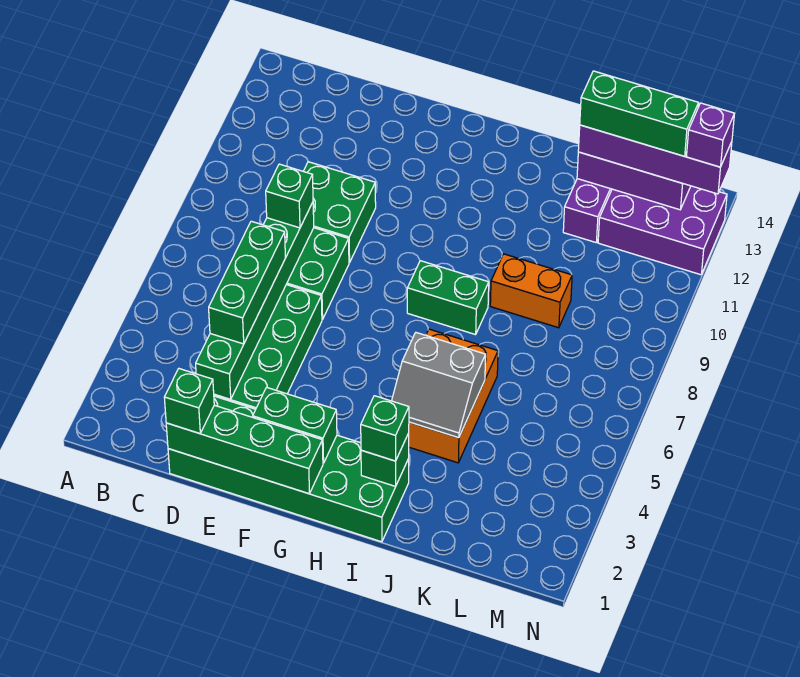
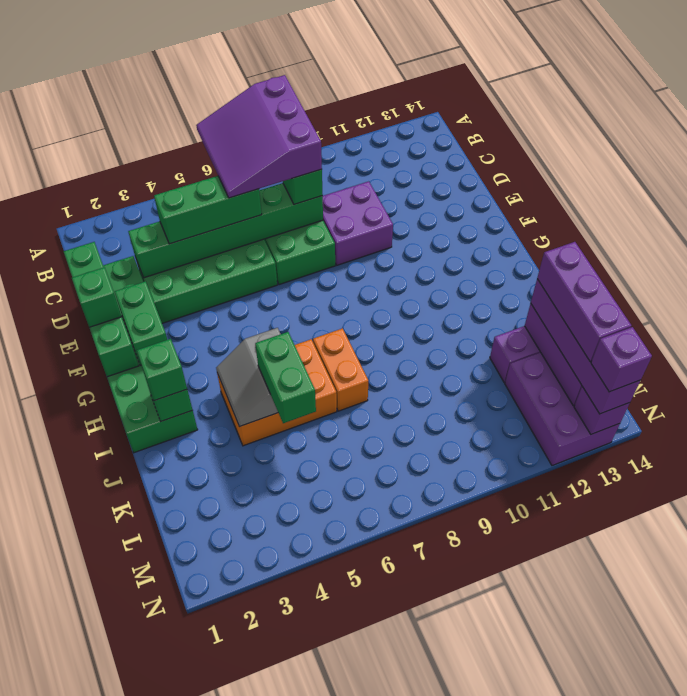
none -> purple 3x3 slope [196,75,322,198]
green 1x1 brick [164,369,214,434] -> green 1x1 brick moved to [72,267,122,327]
green 2x2 brick [303,162,376,263] -> purple 2x2 brick [323,181,393,265]
green 1x2 brick [407,261,489,335] -> green 1x2 brick moved to [255,332,316,423]
orange 1x2 brick [490,254,572,328] -> orange 1x2 brick moved to [313,328,368,411]
green 1x3 brick [580,71,699,156] -> purple 1x3 brick [537,242,631,361]
none -> purple 1x1 brick [574,387,630,434]

